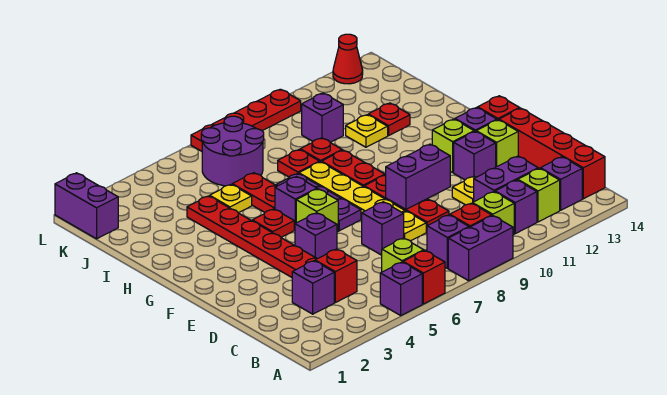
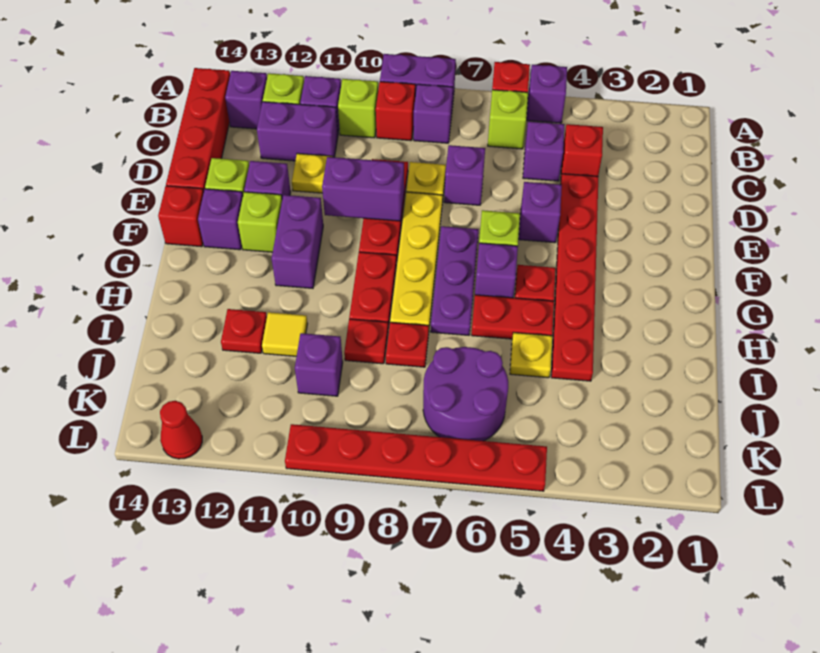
purple 1x1 brick [292,261,334,314] -> purple 1x1 brick moved to [523,121,565,181]
red 1x2 plate [232,173,277,212] -> red 1x2 plate turned to [471,295,554,339]
yellow 1x1 plate [346,115,388,147] -> yellow 1x1 tile [262,312,307,356]
purple 1x2 brick [55,173,118,239] -> purple 1x2 brick moved to [272,195,323,288]
red 1x4 plate [191,89,301,151] -> red 1x6 plate [285,424,547,491]

